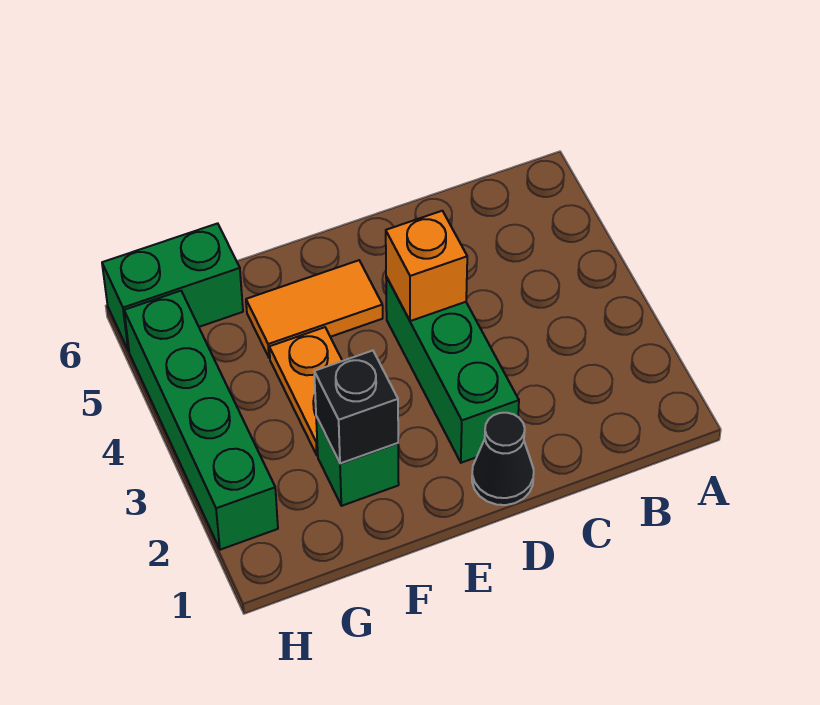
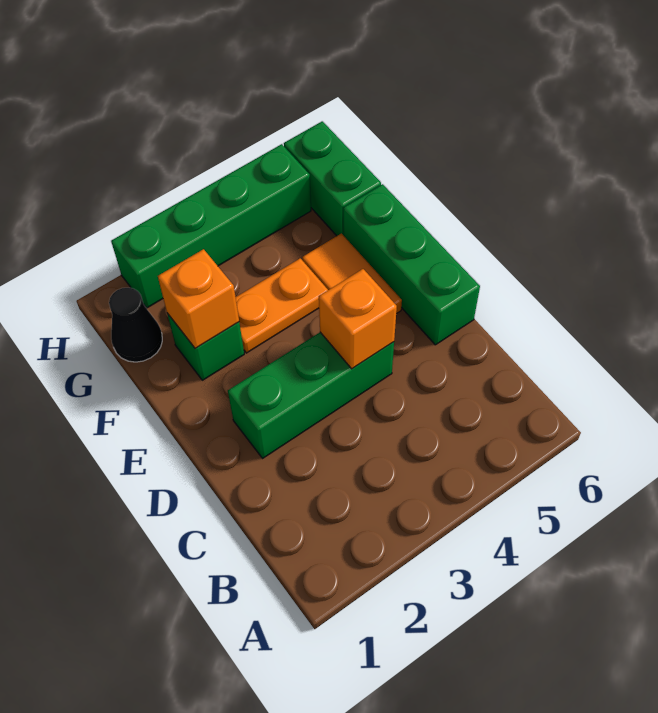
black 1x1 cone [472,413,534,505] -> black 1x1 cone moved to [109,288,162,362]
none -> green 1x3 brick [343,184,480,345]
black 1x1 brick [314,351,398,463] -> orange 1x1 brick [158,249,239,348]

